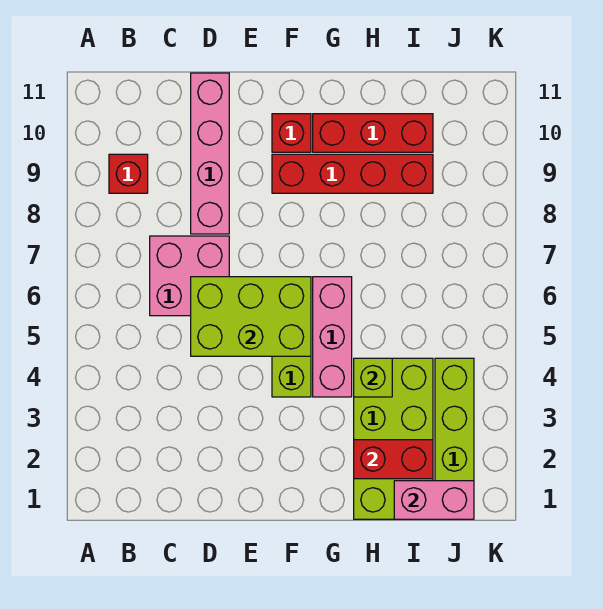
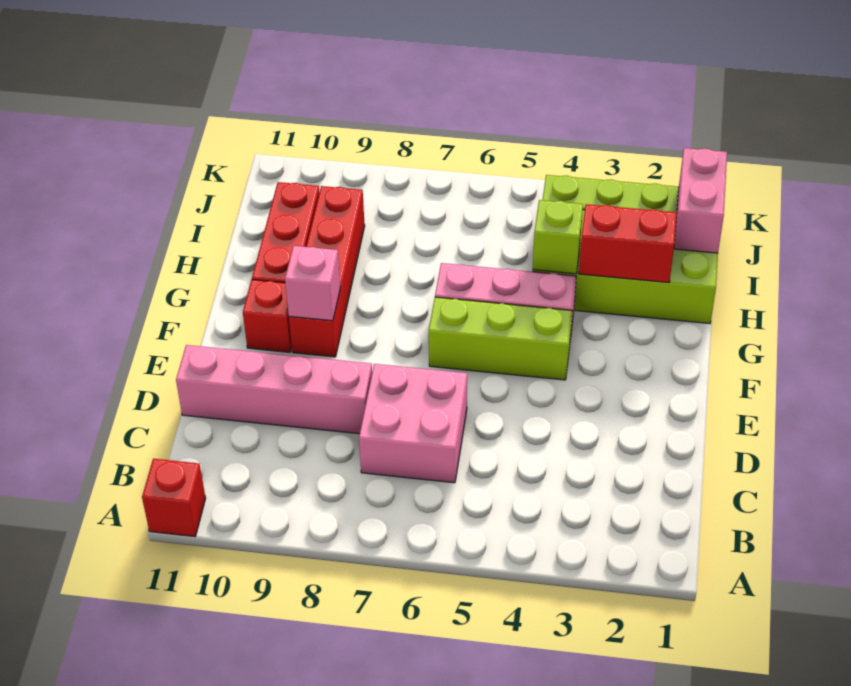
red 1x1 brick [109,154,148,193] -> red 1x1 brick moved to [142,459,206,537]
lime 2x3 brick [191,277,311,356] -> none
none -> pink 1x1 brick [285,246,340,321]
red 1x2 brick [354,440,433,479] -> red 1x2 brick turned to [579,204,677,283]

